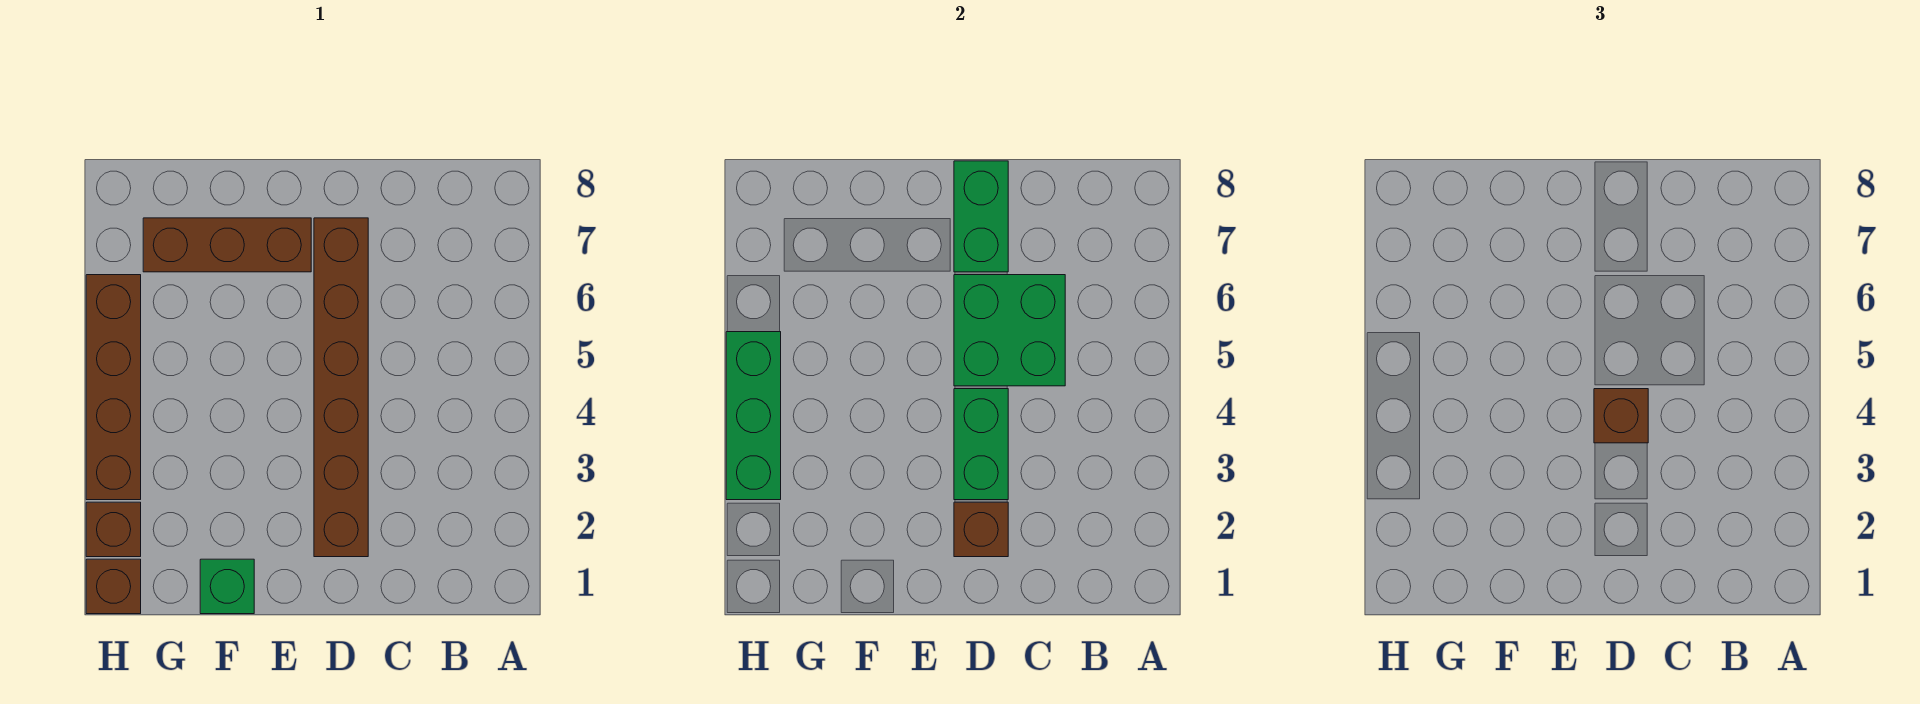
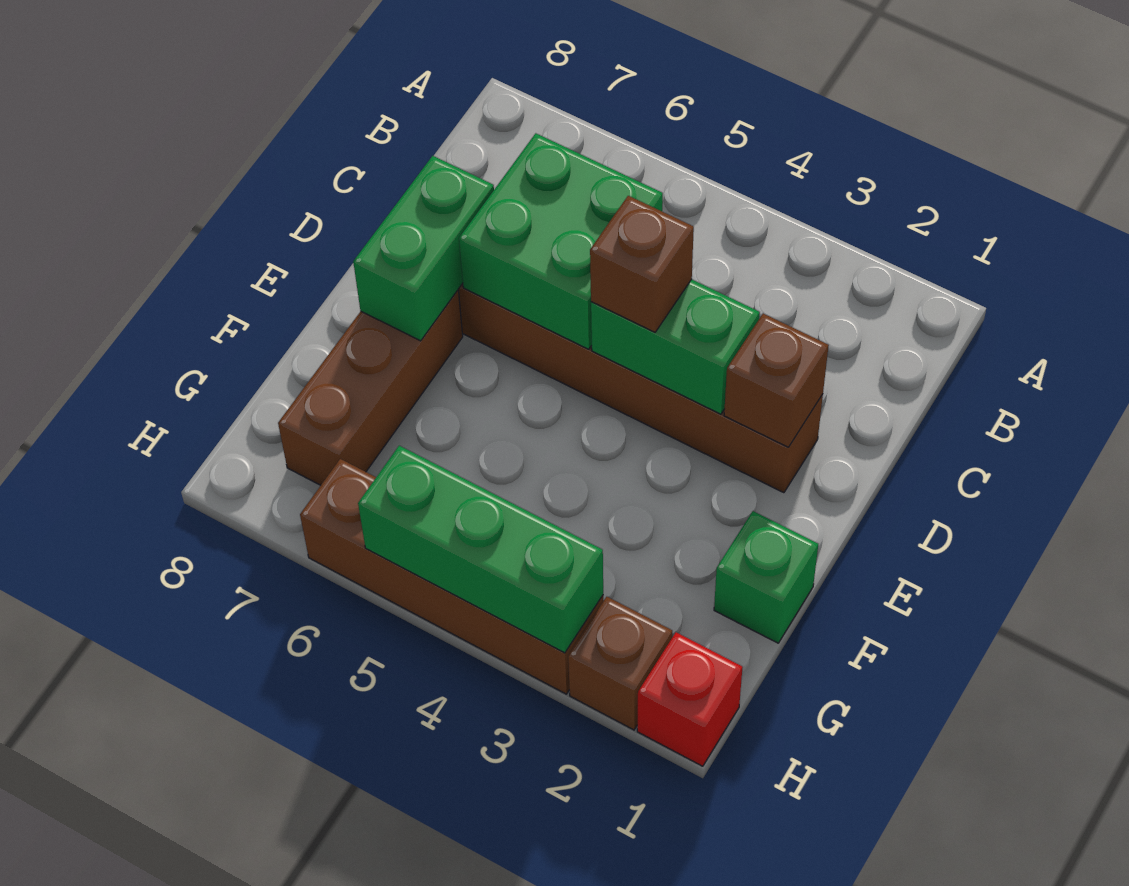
green 1x2 brick [954,161,1008,272] -> green 1x2 brick turned to [353,156,494,341]
brown 1x1 brick [86,559,141,614] -> red 1x1 brick [637,632,743,766]

